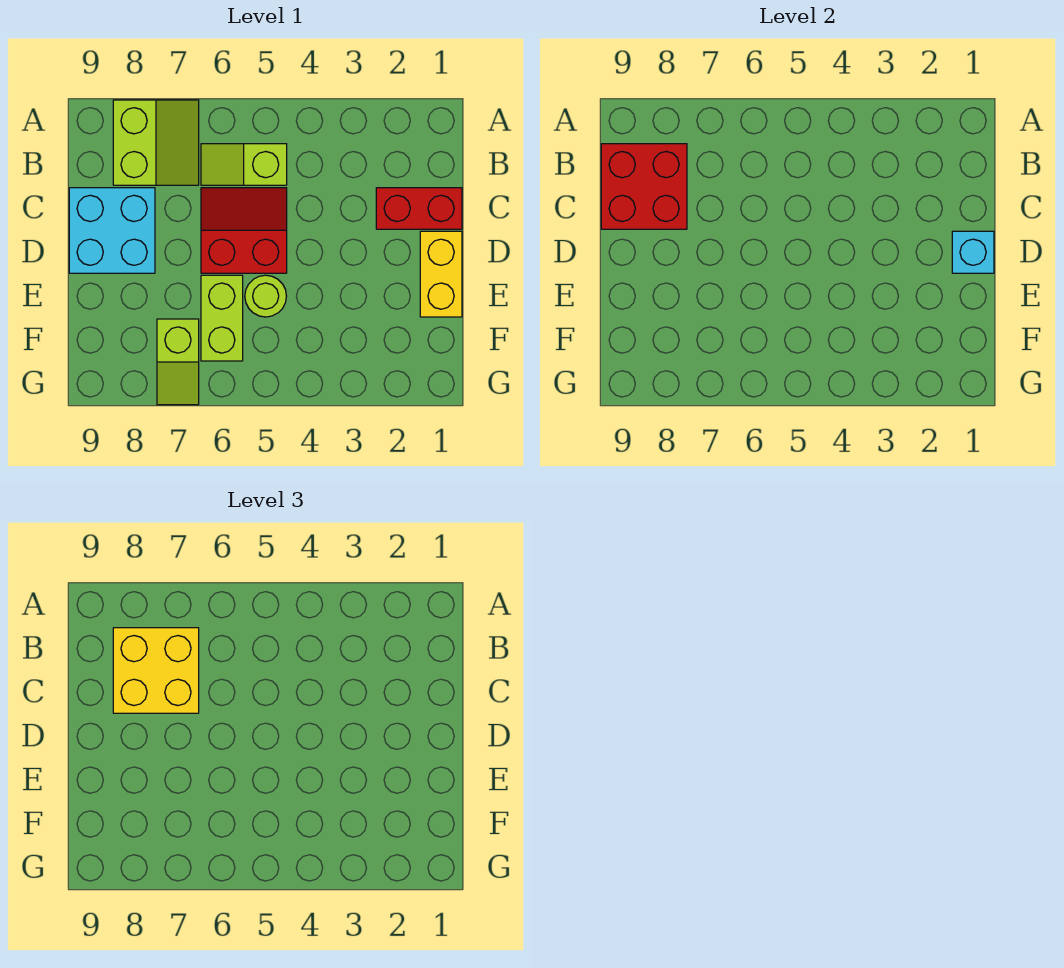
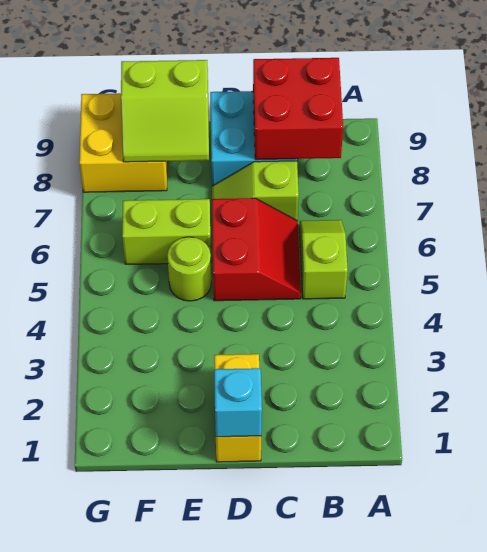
lime 2x2 slope [113,100,199,185] -> lime 2x2 slope moved to [121,60,209,162]
yellow 2x2 brick [113,628,199,713] -> yellow 2x2 brick moved to [79,93,167,192]
red 1x2 brick [376,188,462,229] -> none
yellow 1x2 brick [420,231,462,317] -> yellow 1x2 brick turned to [214,354,261,462]
lime 1x2 slope [157,319,199,405] -> lime 1x2 slope moved to [212,161,299,221]

